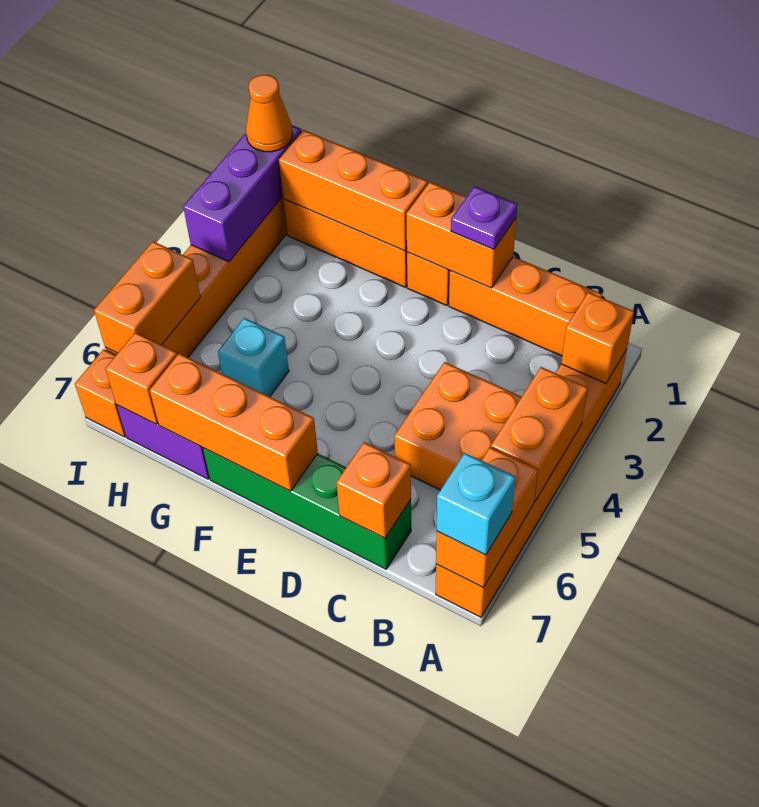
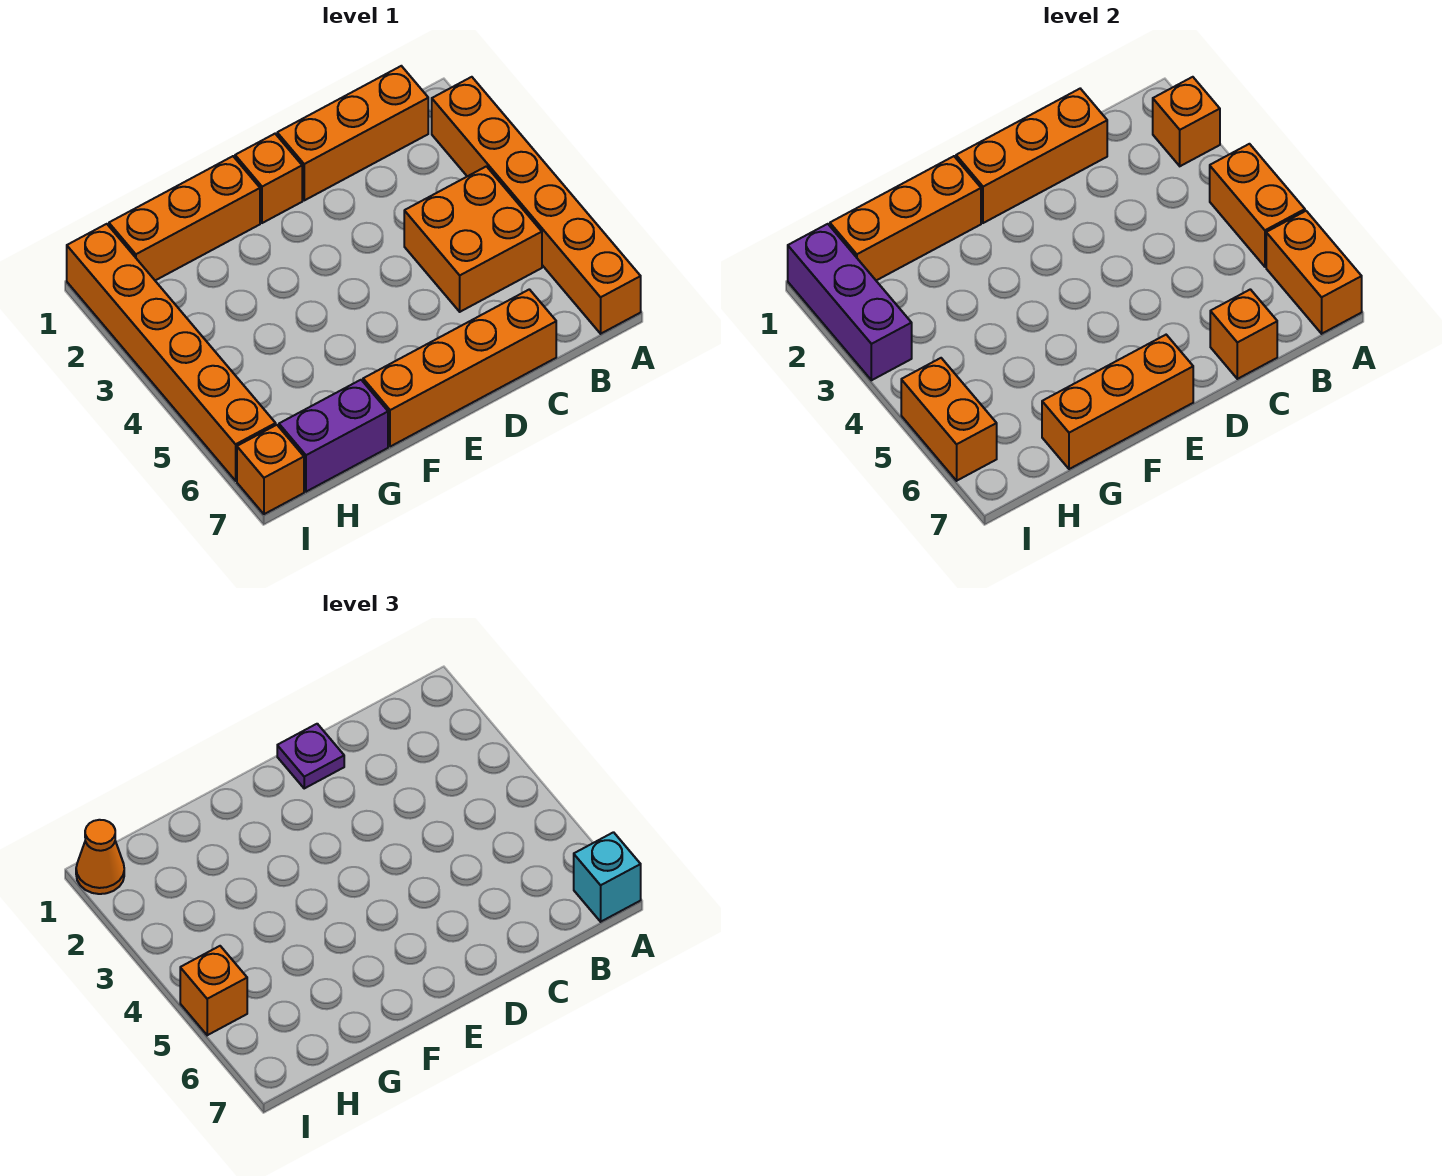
green 1x4 brick [203,448,411,569] -> orange 1x4 brick [363,289,556,447]
orange 1x2 brick [406,182,516,288] -> orange 1x3 brick [956,89,1107,223]
cyan 1x1 brick [218,318,289,397] -> none
orange 1x1 brick [105,332,177,424] -> orange 1x1 brick moved to [180,946,247,1035]

